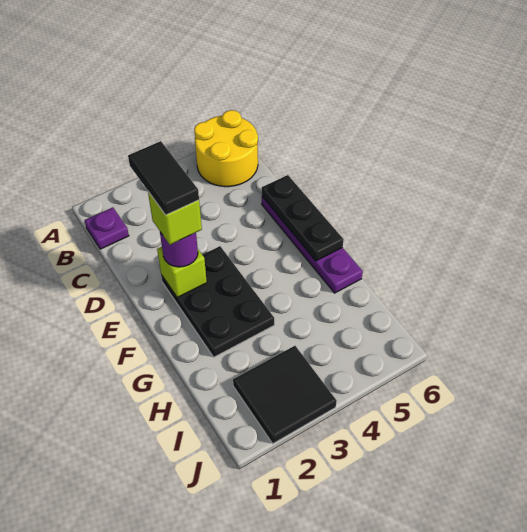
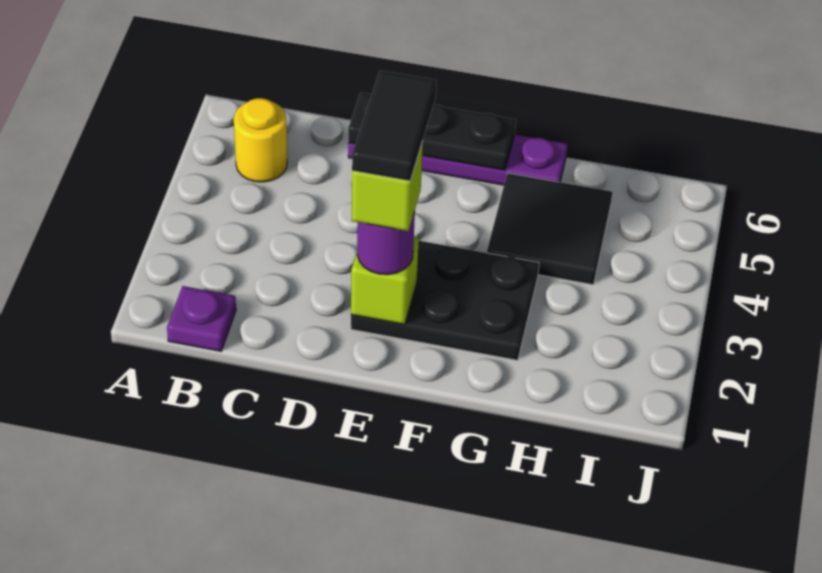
yellow 2x2 round brick [194,110,258,187] -> yellow 1x1 round brick [234,98,287,182]
black 1x2 tile [128,141,199,215] -> black 1x2 tile turned to [352,71,436,181]
black 2x2 tile [233,346,337,443] -> black 2x2 tile moved to [487,173,612,285]

